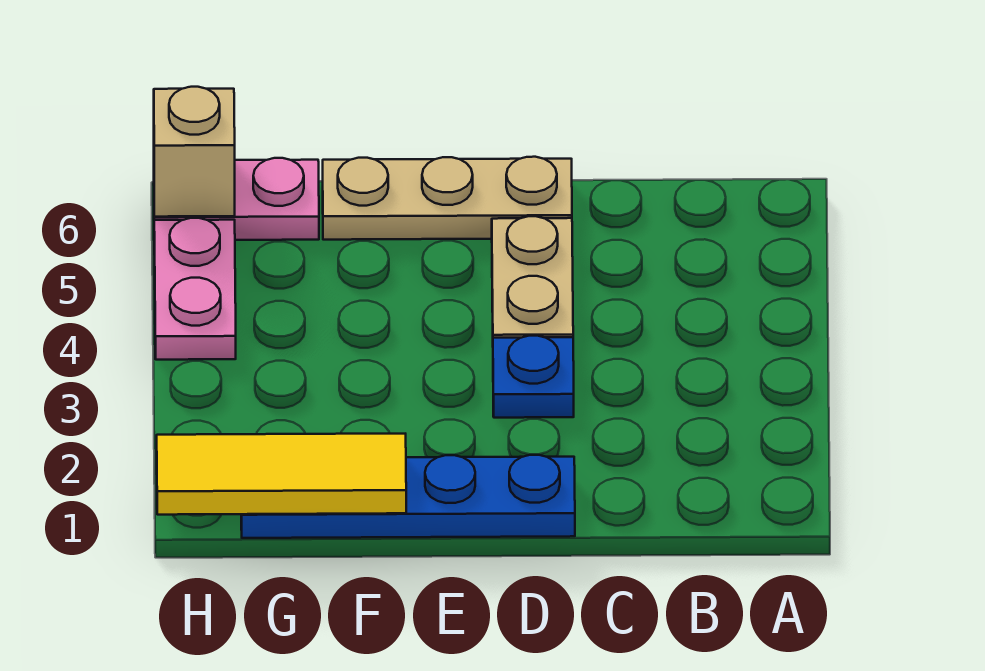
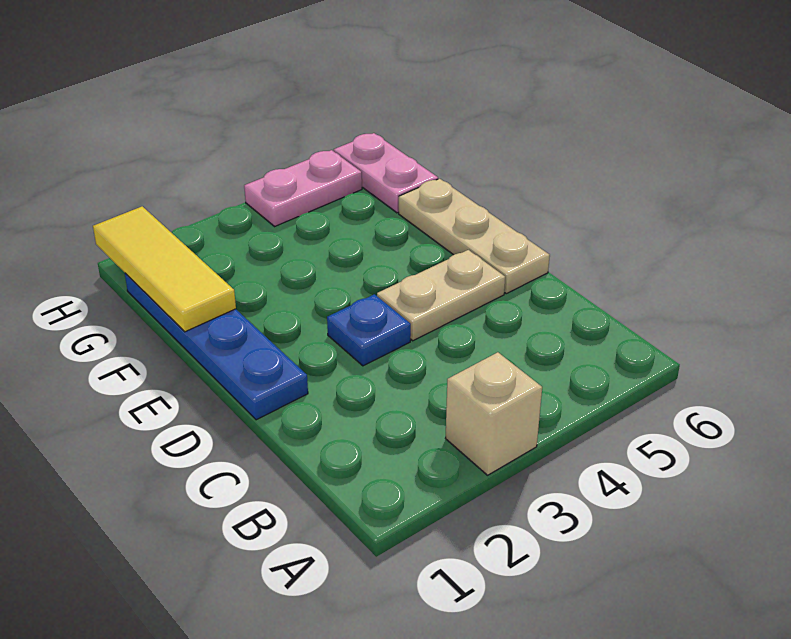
tan 1x1 brick [154,87,235,217] -> tan 1x1 brick moved to [445,352,542,475]

